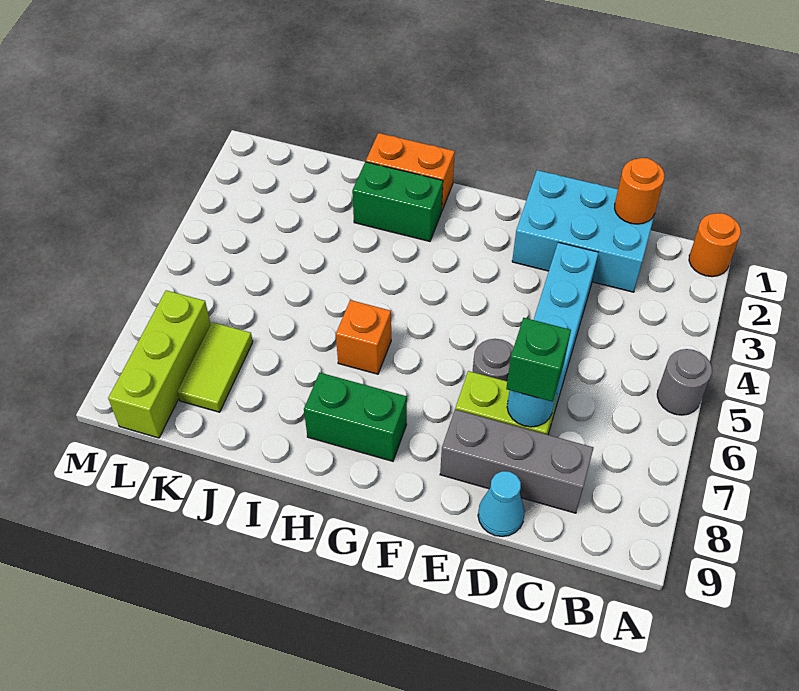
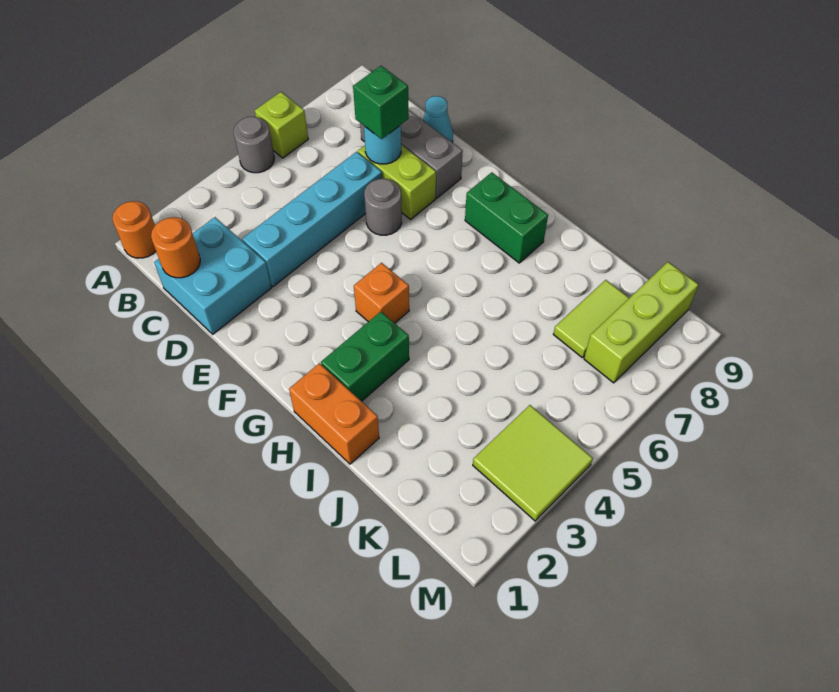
none -> lime 1x1 brick [255,92,308,158]
cyan 2x3 brick [512,170,655,292] -> cyan 2x2 brick [154,217,271,334]
green 1x2 brick [352,162,443,241] -> green 1x2 brick turned to [321,312,409,401]
orange 1x1 brick [336,300,391,374] -> orange 1x1 brick moved to [354,263,409,323]
none -> lime 2x2 tile [473,405,593,521]

